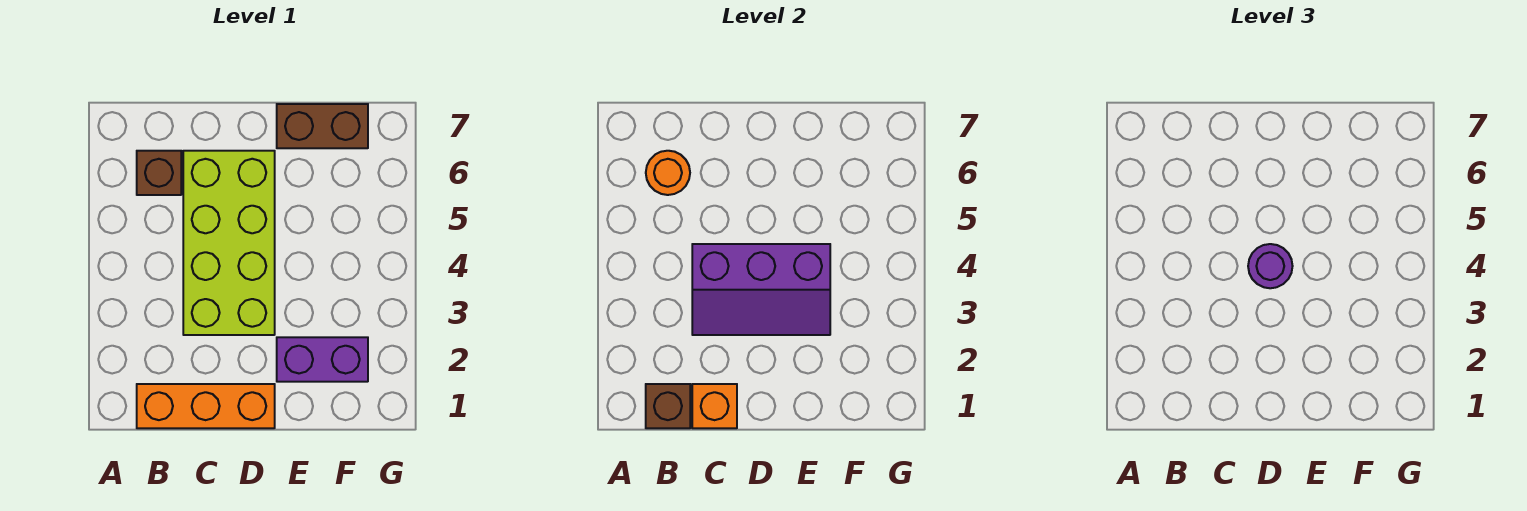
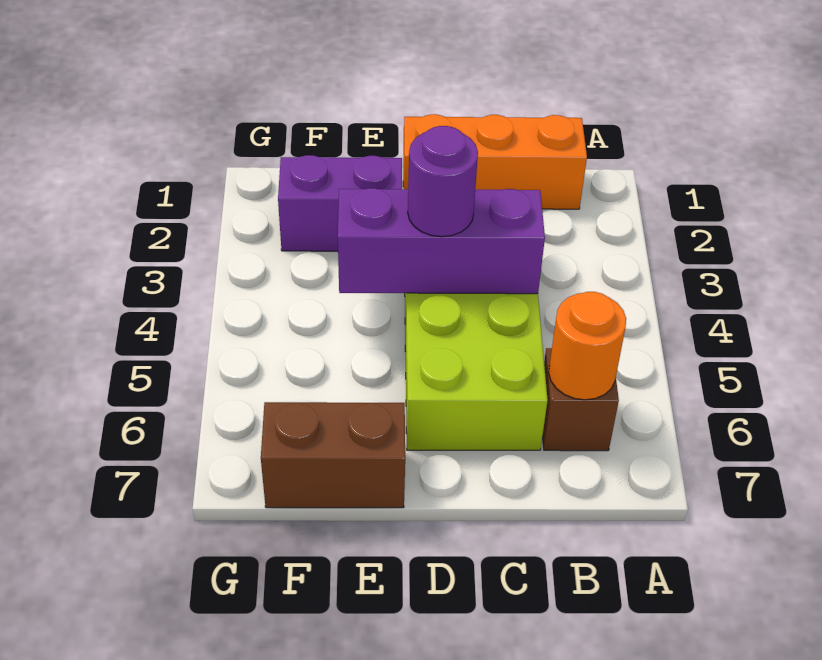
brown 1x1 brick [646,384,690,428] -> none
orange 1x1 brick [692,384,737,428] -> none

